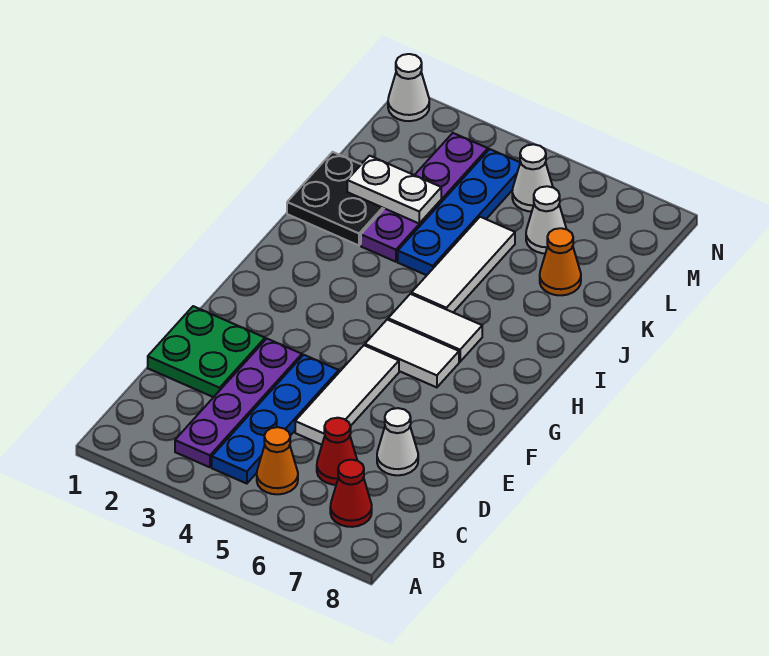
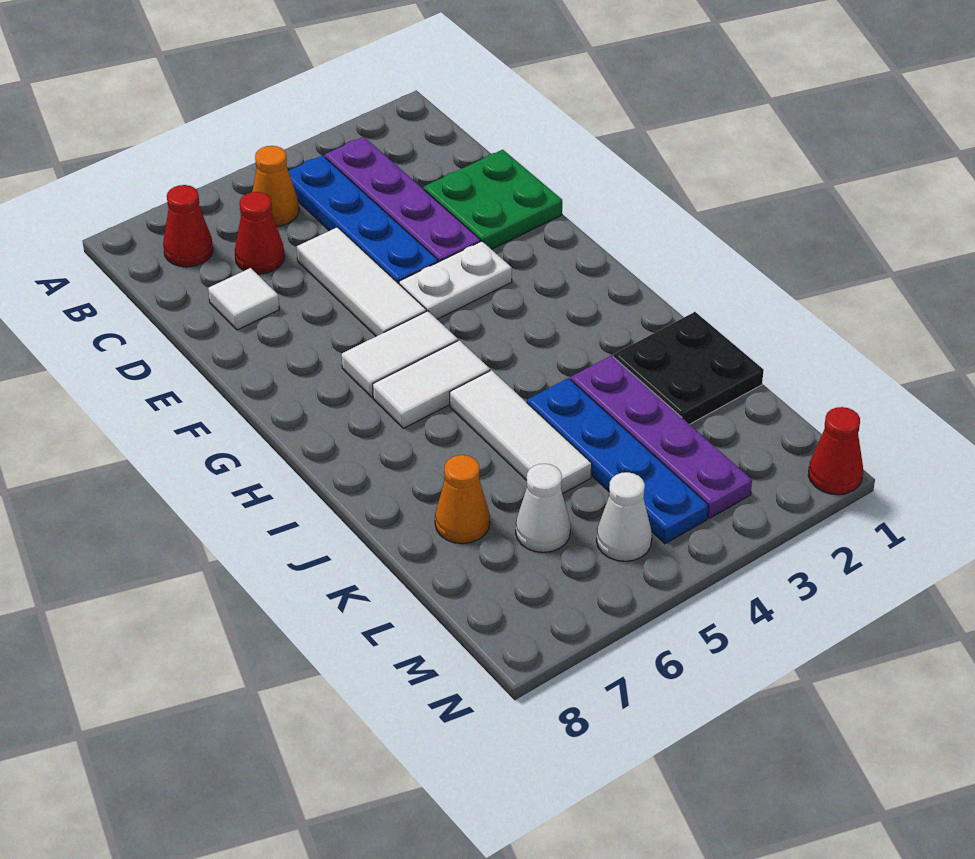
white 1x1 cone [377,408,418,475] -> white 1x1 tile [208,268,279,330]
white 1x2 plate [347,156,441,223] -> white 1x2 plate moved to [399,241,512,319]
white 1x1 cone [388,54,429,121] -> red 1x1 cone [808,407,863,495]

